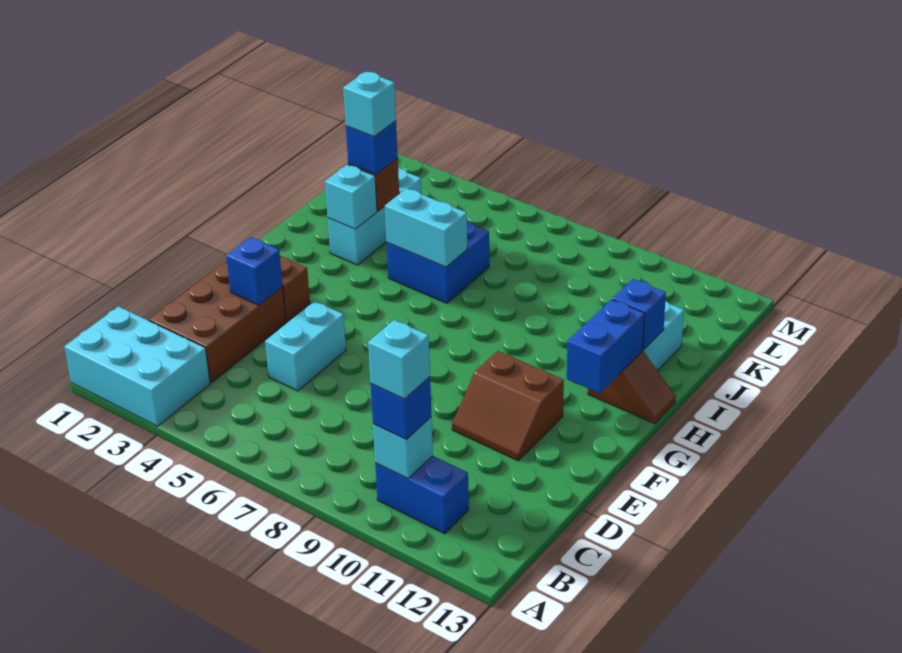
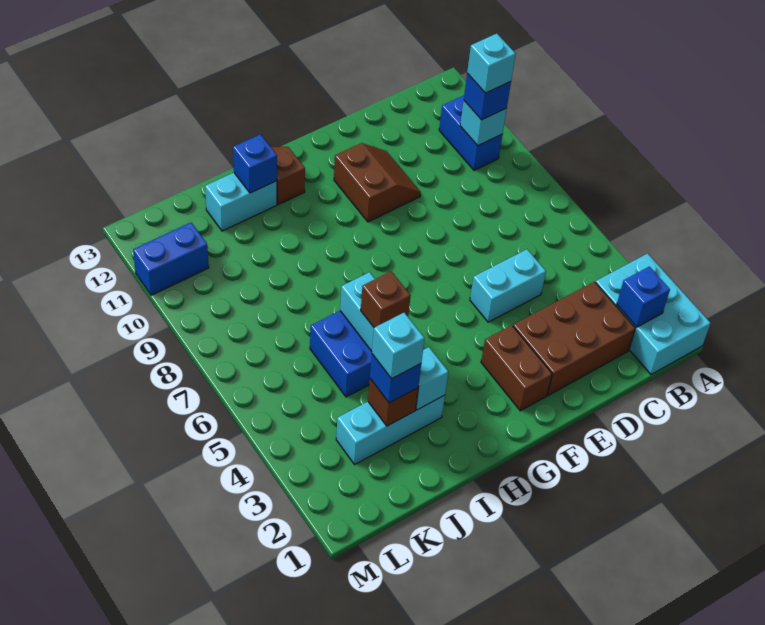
blue 1x1 brick [226,237,283,305] -> blue 1x1 brick moved to [617,267,670,327]
blue 1x2 brick [567,299,645,393] -> blue 1x2 brick moved to [133,223,209,295]
none -> brown 1x1 brick [361,271,411,328]

